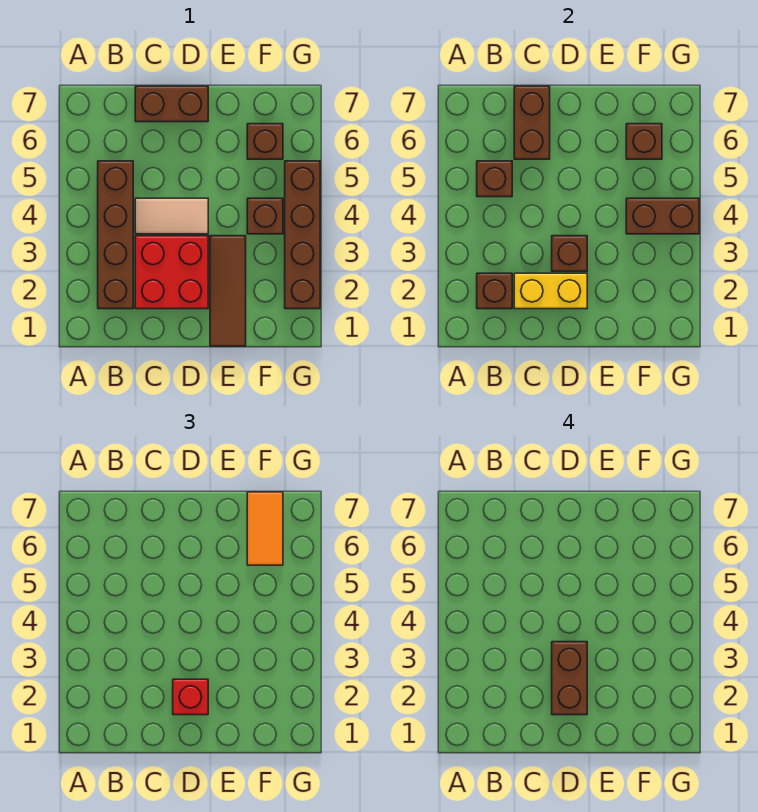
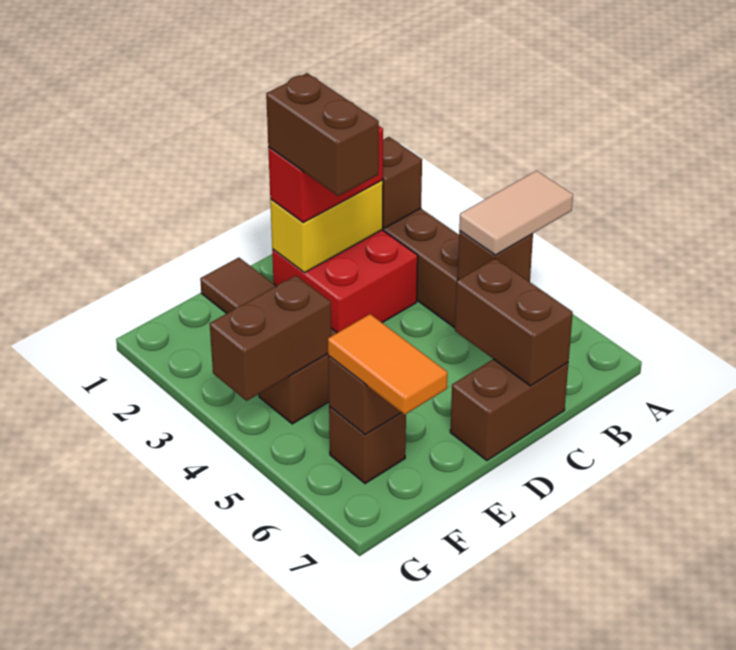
tan 1x2 tile [135,198,208,234] -> tan 1x2 tile moved to [459,171,573,255]
red 1x1 brick [173,679,208,715] -> red 1x2 brick [268,126,383,222]
brown 1x1 brick [552,236,587,271] -> none
brown 1x4 brick [285,161,320,309] -> none

